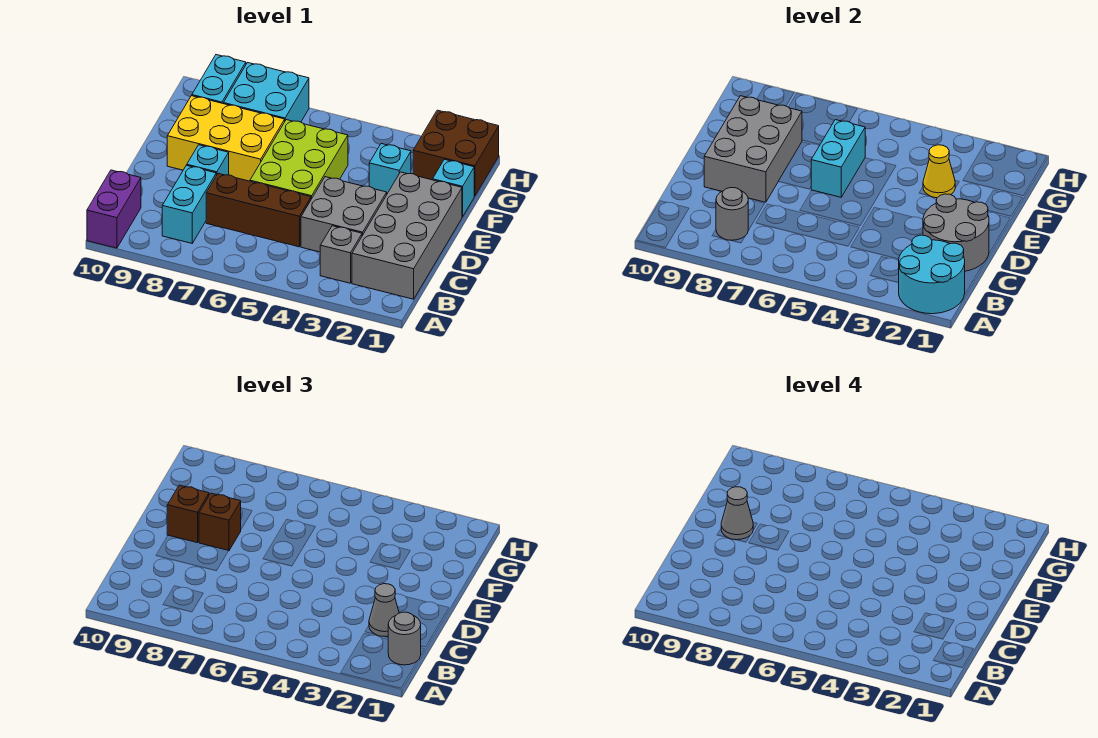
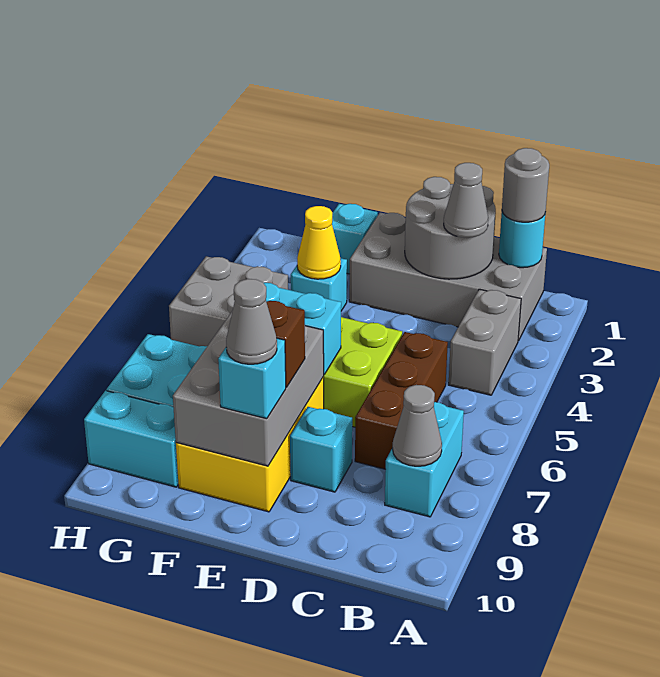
cyan 2x2 round brick [899,235,965,314] -> cyan 1x1 round brick [499,212,546,268]
purple 1x2 brick [87,170,141,248] -> none
grey 1x1 brick [320,226,362,283] -> grey 1x2 brick [449,289,521,395]
cyan 1x2 brick [162,165,216,243] -> cyan 1x2 brick turned to [385,402,464,517]
grey 1x1 round brick [716,188,748,240] -> grey 1x1 cone [393,385,442,466]
grey 2x2 brick [301,177,387,252] -> grey 2x2 brick moved to [169,256,288,346]
grey 2x3 brick [704,96,802,202] -> grey 2x3 brick turned to [173,312,324,466]
brown 1x1 brick [167,485,209,542] -> cyan 1x1 brick [218,338,286,419]
brown 2x2 brick [413,110,499,196] -> none

